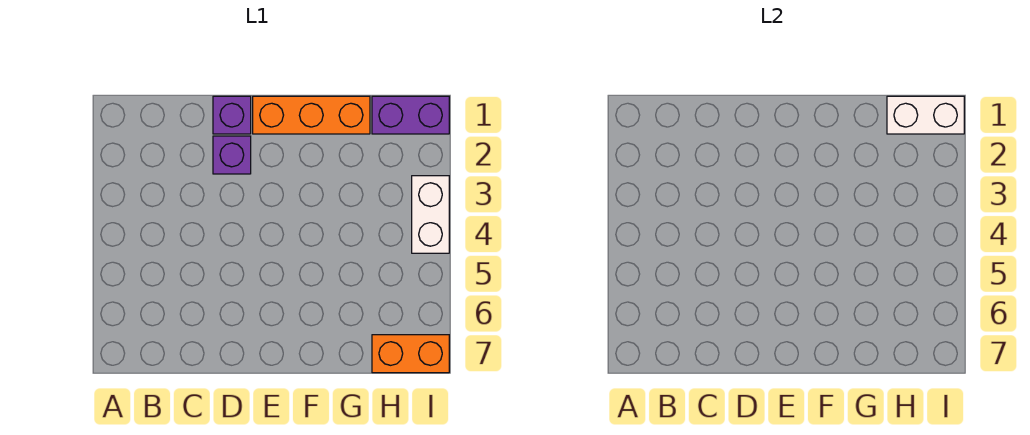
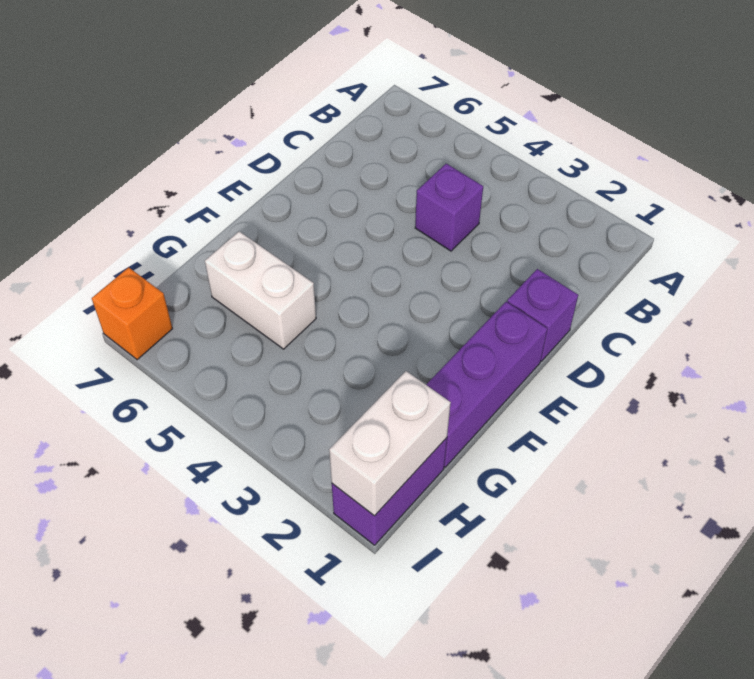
purple 1x1 brick [213,136,251,174] -> purple 1x1 brick moved to [415,164,483,251]
orange 1x3 brick [253,96,370,134] -> purple 1x3 brick [426,302,547,467]
orange 1x2 brick [372,335,449,373] -> orange 1x1 brick [92,267,173,360]
white 1x2 brick [412,176,449,253] -> white 1x2 brick moved to [205,231,316,349]

